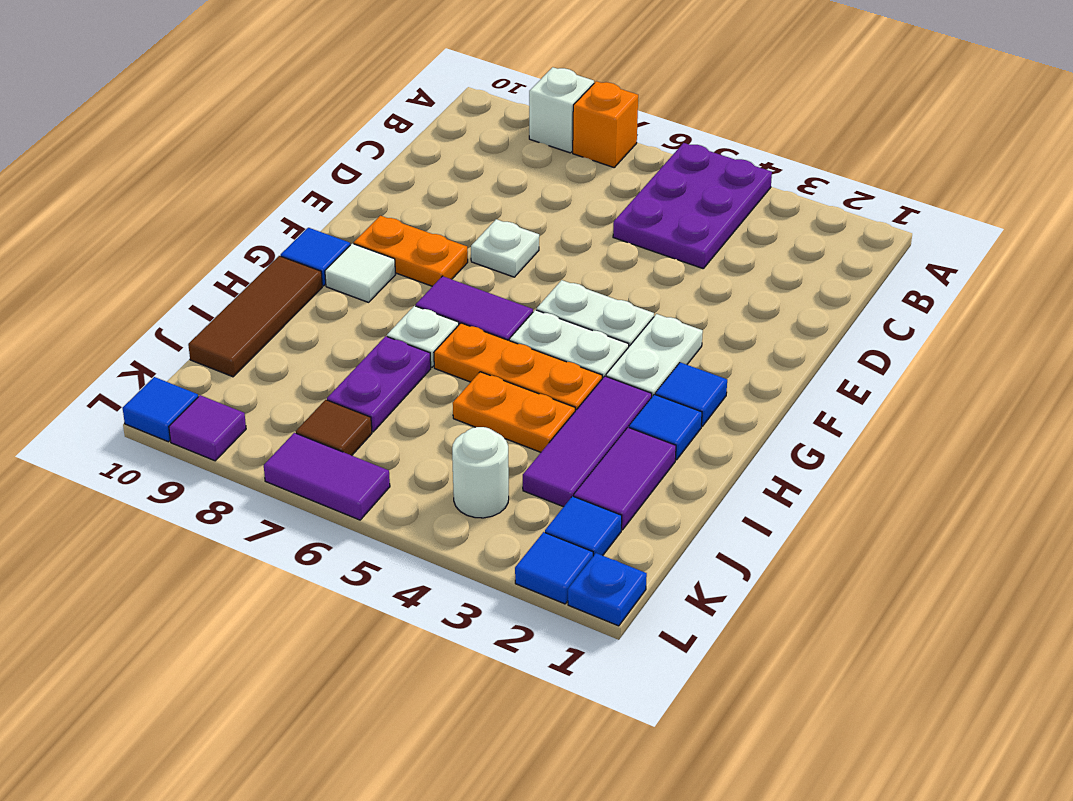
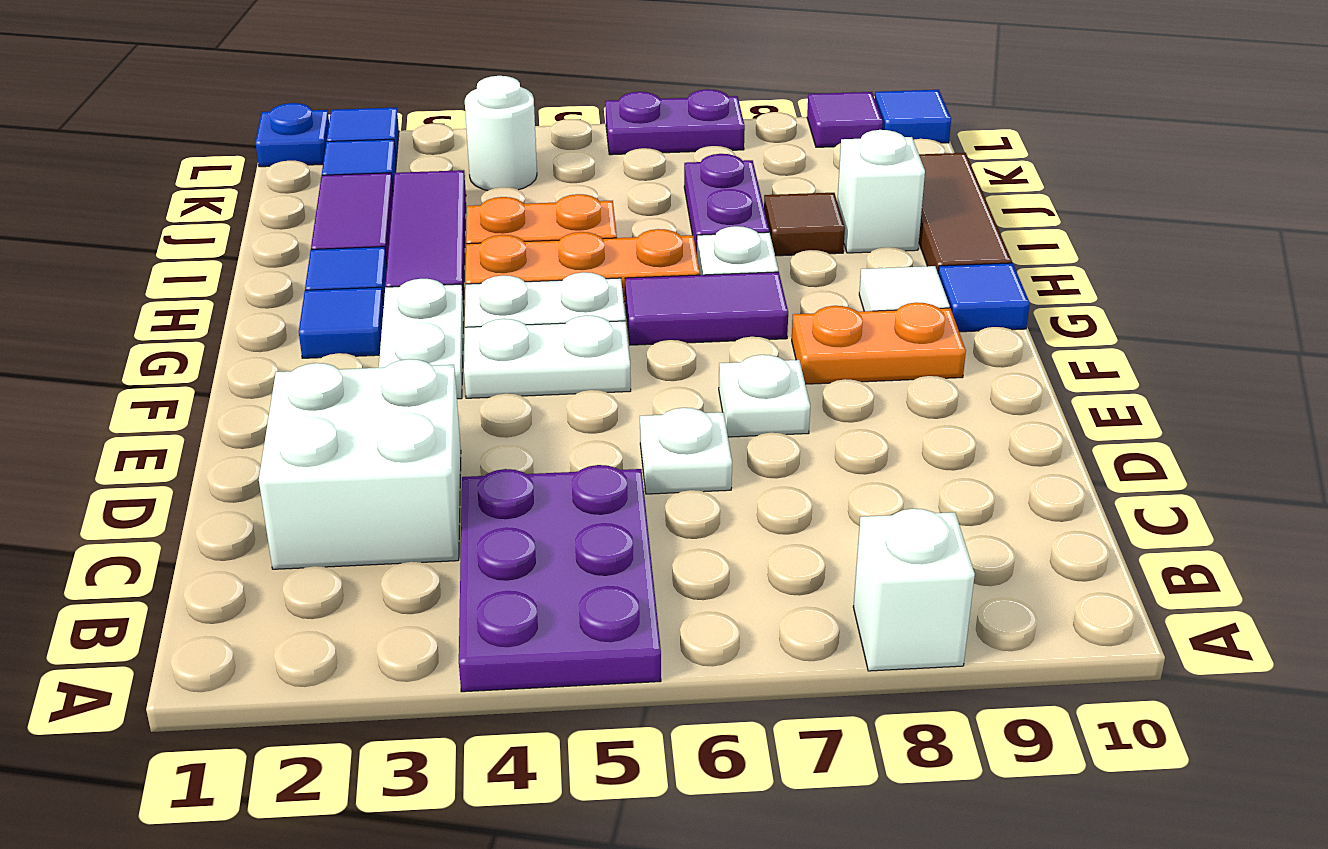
orange 1x1 brick [573,81,638,167] -> none
none -> white 2x2 brick [259,359,461,569]
none -> white 1x1 plate [640,408,732,494]
none -> white 1x1 brick [837,130,925,253]
brown 1x1 tile [296,400,372,455] -> brown 1x1 tile moved to [764,193,845,256]
purple 1x2 tile [264,433,390,520] -> purple 1x2 plate [605,89,745,155]

